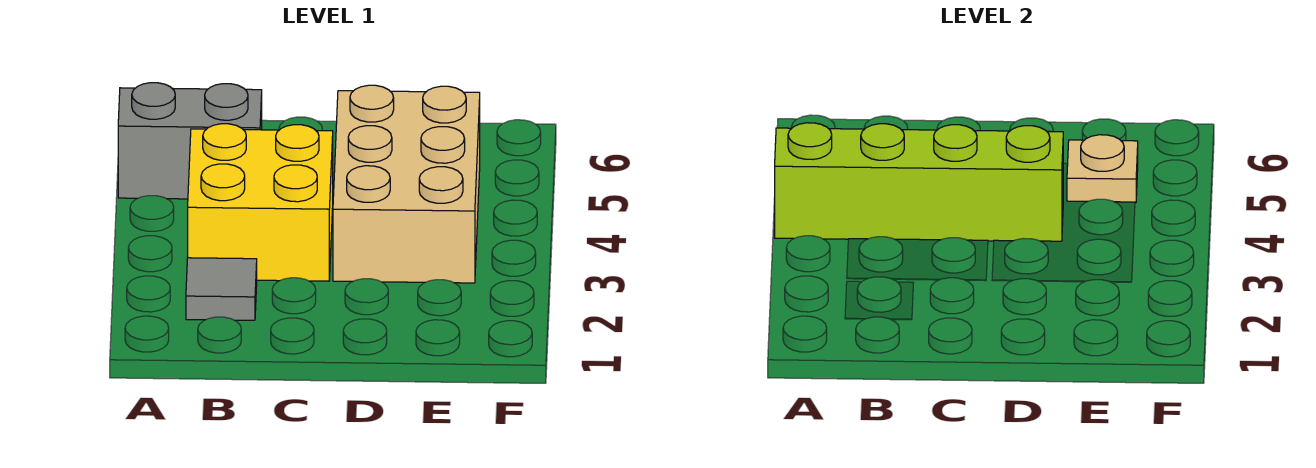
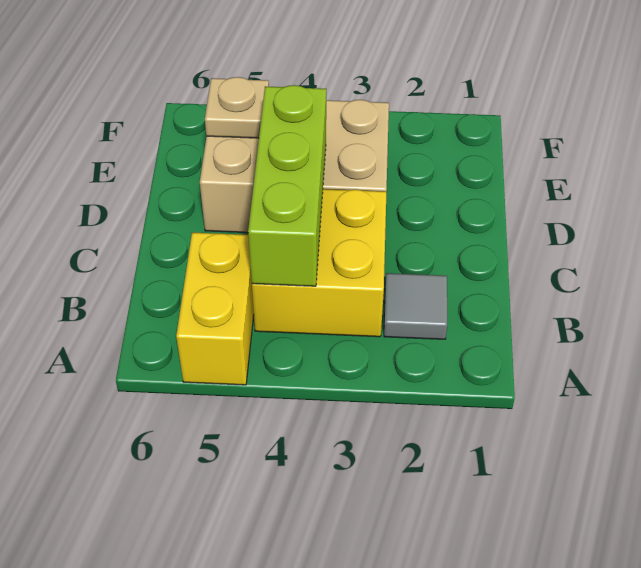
lime 1x4 brick [775,123,1063,241] -> lime 1x3 brick [248,85,326,286]
grey 1x2 brick [118,83,262,199] -> yellow 1x2 brick [176,232,254,385]

